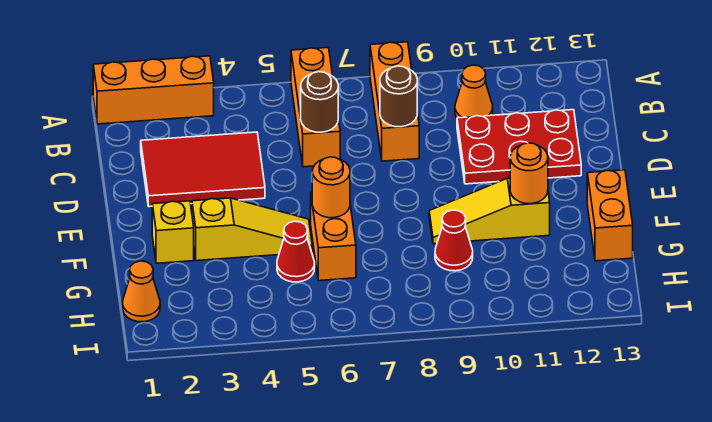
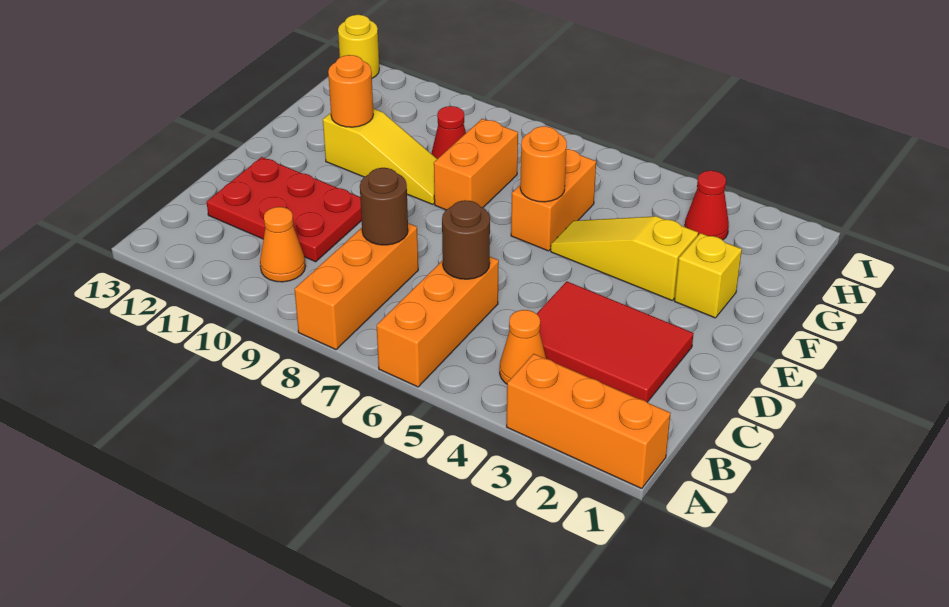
orange 1x2 brick [587,170,633,261] -> orange 1x2 brick moved to [434,119,518,210]
red 1x1 cone [277,221,315,282] -> red 1x1 cone moved to [685,171,729,240]
orange 1x1 cone [123,261,160,322] -> orange 1x1 cone moved to [500,310,546,384]
none -> yellow 1x1 round brick [338,15,379,78]

